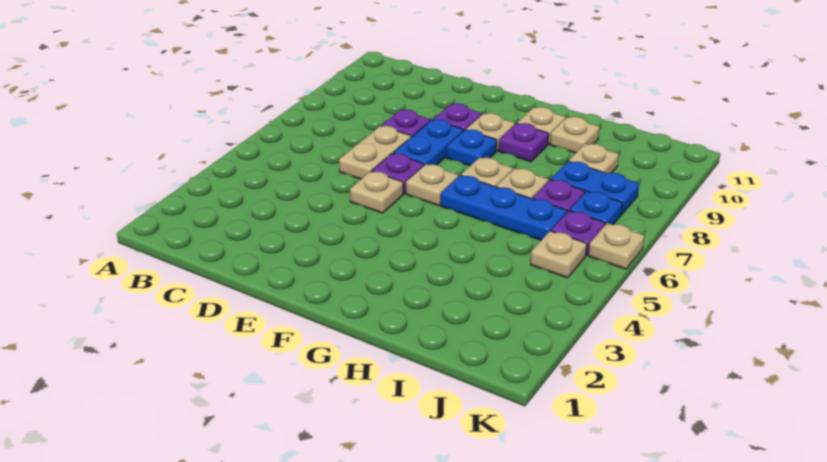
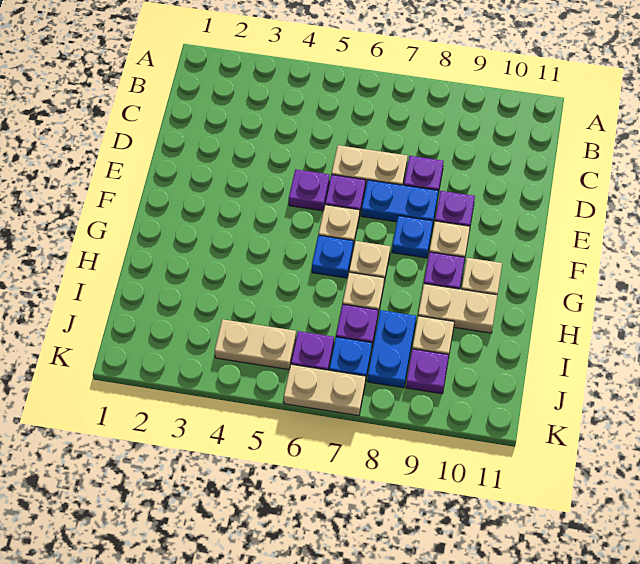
tan 1x1 plate [350,171,403,213] -> purple 1x1 plate [289,169,329,211]
blue 1x3 plate [441,175,567,240] -> blue 1x1 plate [312,235,353,278]
tan 1x1 plate [550,117,600,153] -> tan 1x2 plate [418,284,497,333]
tan 1x1 plate [530,231,587,278] -> tan 1x2 plate [215,319,296,370]
none -> purple 1x1 plate [406,349,449,394]
tan 1x1 plate [589,223,644,269] -> tan 1x2 plate [284,364,366,416]

